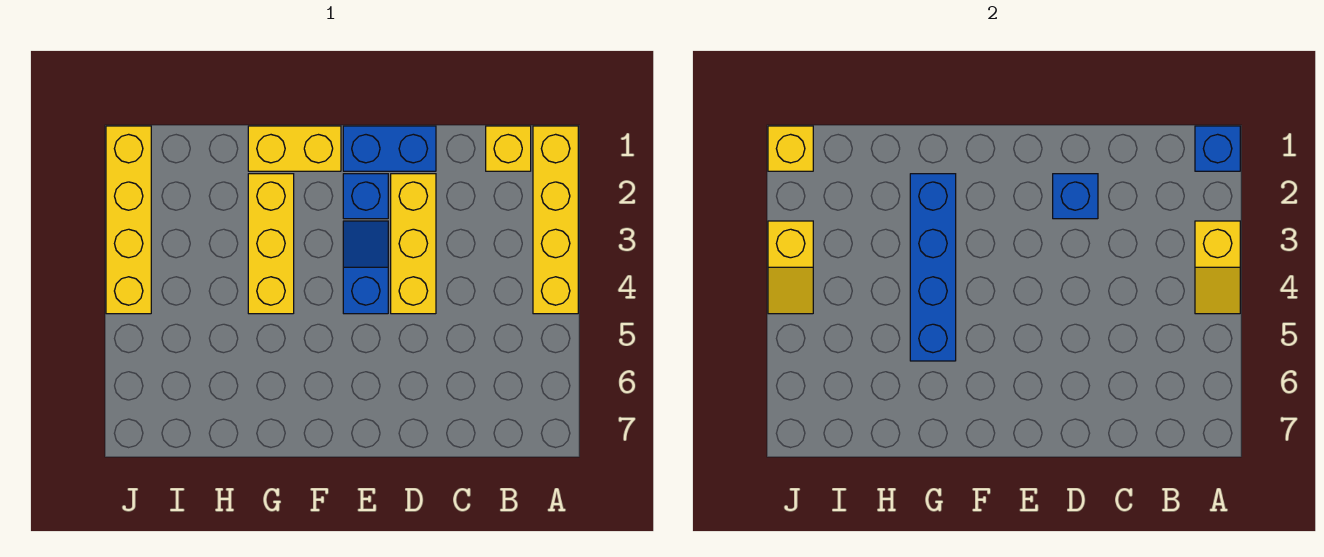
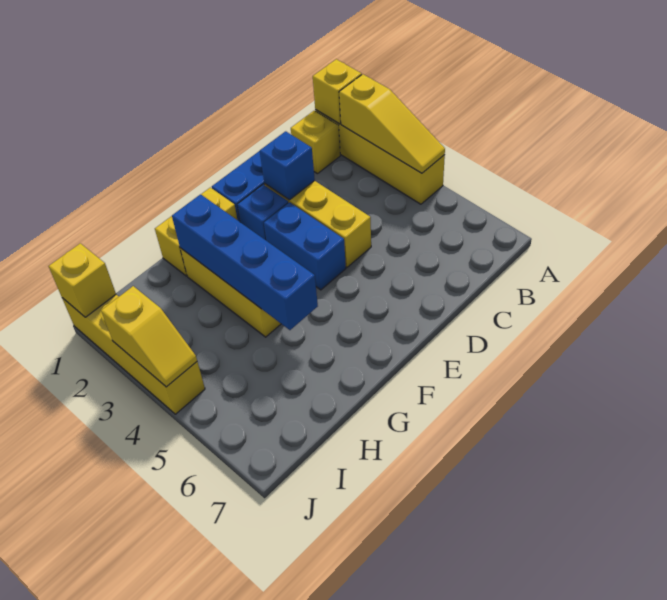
blue 1x1 brick [1195,126,1240,171] -> yellow 1x1 brick [313,59,362,124]
yellow 1x2 slope [1195,221,1240,314] -> yellow 1x3 slope [339,74,445,173]
blue 1x2 slope [343,221,388,314] -> blue 1x2 brick [264,202,346,290]

